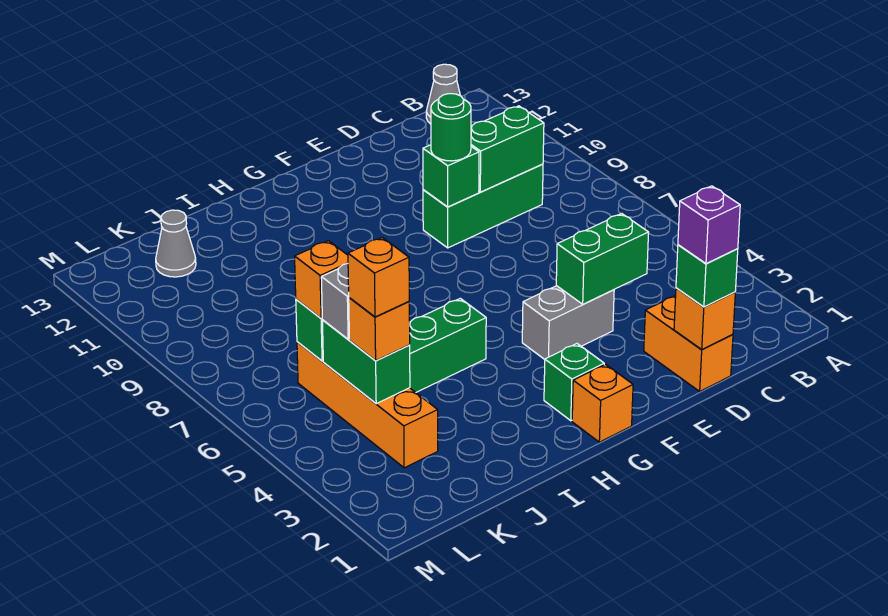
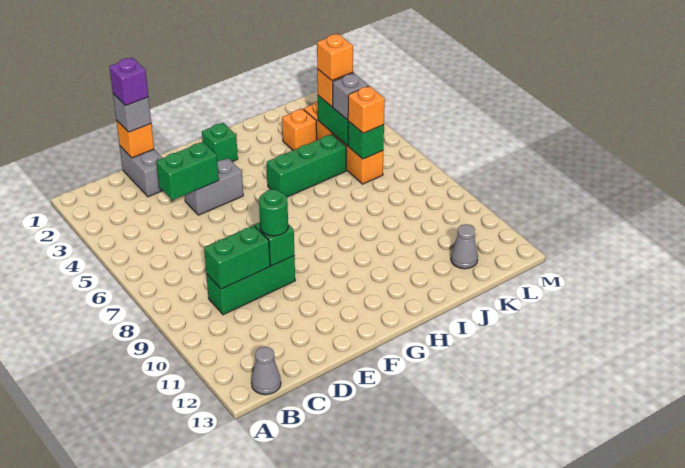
orange 1x2 brick [644,295,733,391] -> grey 1x2 brick [120,146,163,197]
green 1x1 brick [676,245,738,307] -> grey 1x1 brick [113,94,151,132]
orange 1x1 brick [572,364,633,442] -> orange 1x1 brick moved to [282,109,317,150]

